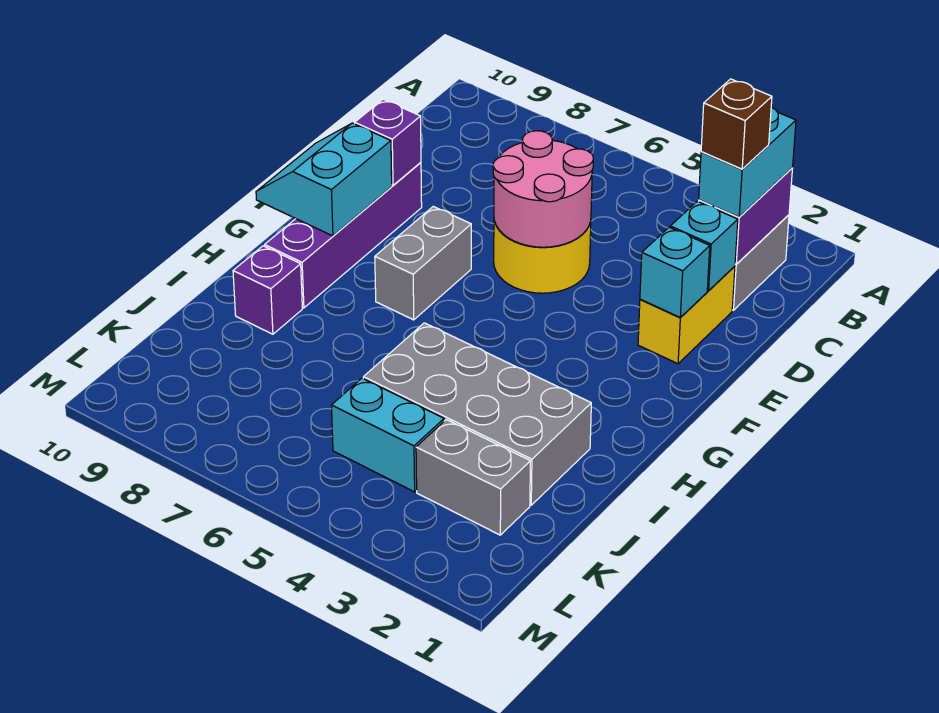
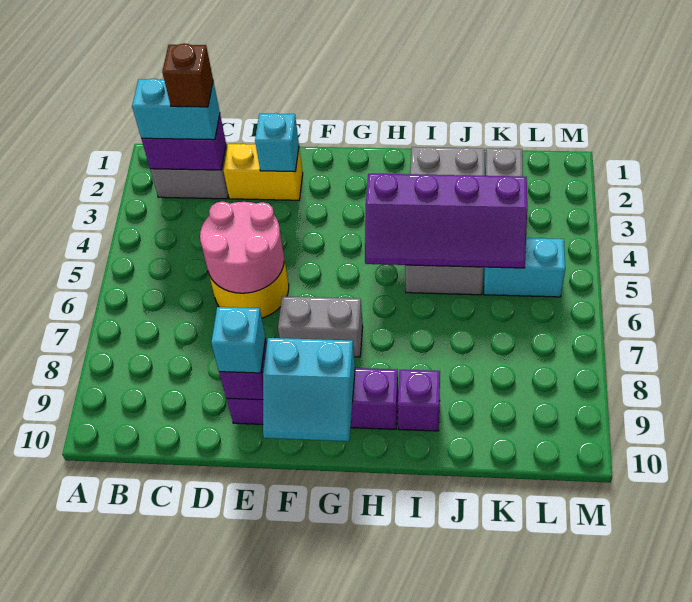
cyan 1x1 brick [670,201,738,291] -> cyan 1x1 brick moved to [211,307,266,373]
none -> purple 2x4 slope [365,174,527,268]
cyan 1x2 brick [332,378,444,492] -> cyan 1x2 brick turned to [484,238,565,297]

